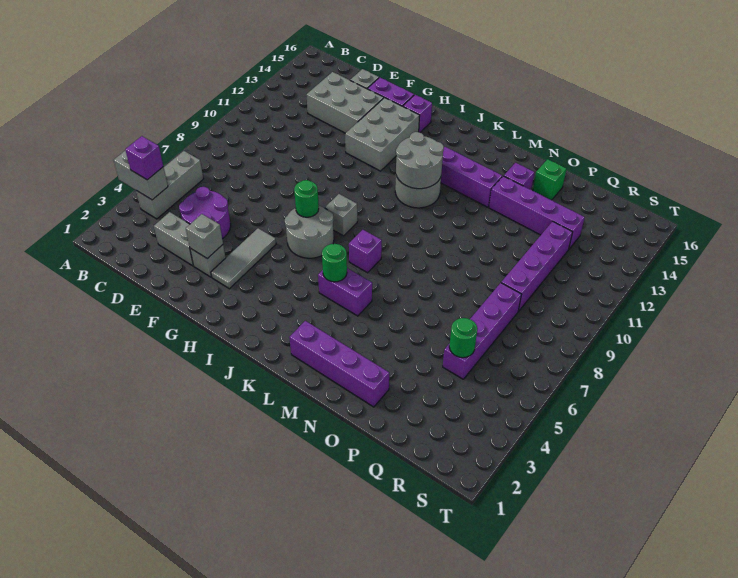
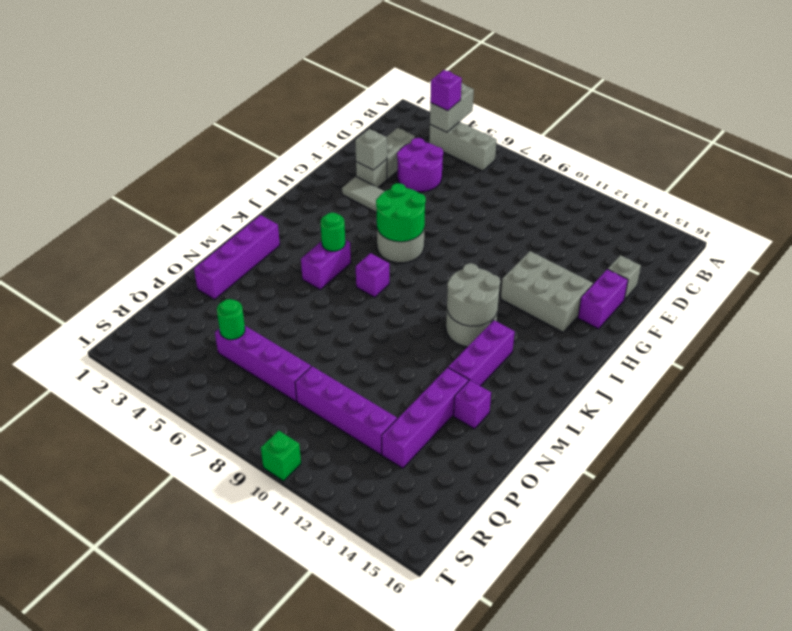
grey 2x3 brick [307,72,384,133] -> none
green 1x1 round brick [294,180,319,217] -> green 2x2 round brick [376,183,426,242]
purple 1x1 brick [403,95,432,132] -> none
grey 1x1 brick [325,194,357,236] -> none
green 1x1 brick [533,159,566,200] -> green 1x1 brick moved to [261,431,301,481]

